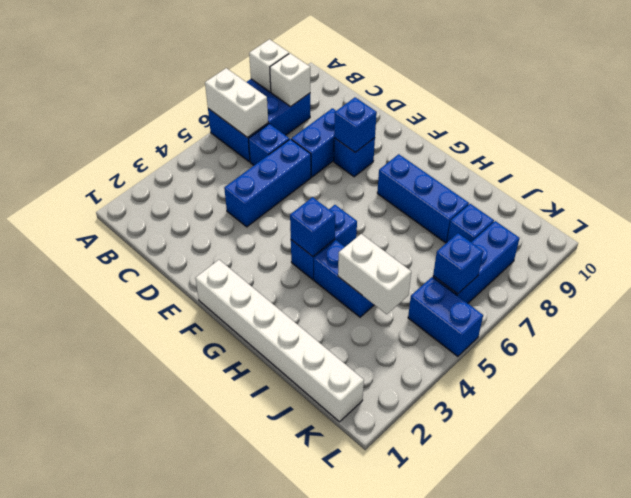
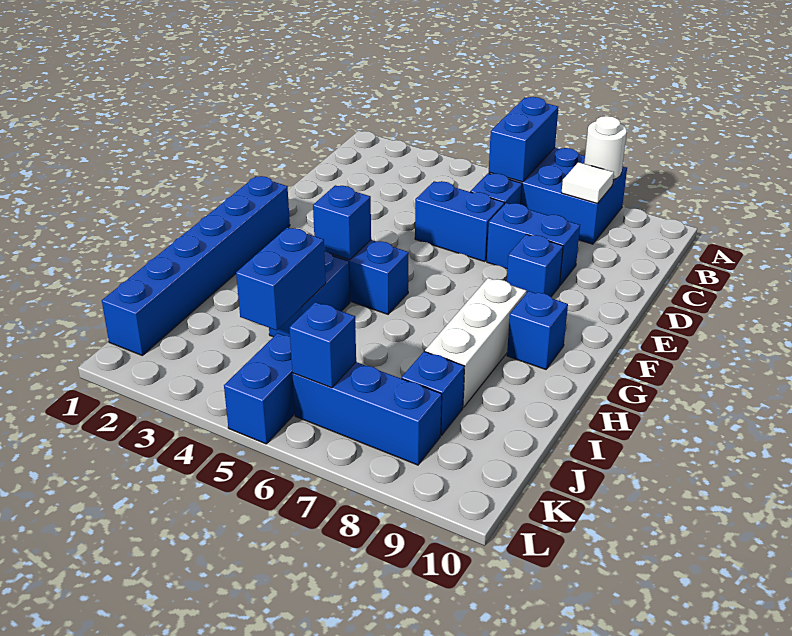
white 1x2 brick [205,68,268,138] -> blue 1x2 brick [489,97,558,182]
white 1x1 brick [249,39,289,92] -> white 1x1 round brick [584,116,627,180]
white 1x1 brick [270,53,310,107] -> white 1x1 tile [562,162,614,203]
blue 1x3 brick [224,139,311,227] -> blue 1x2 brick [415,181,504,262]
blue 1x1 brick [334,97,377,152] -> blue 1x1 brick moved to [507,291,568,369]
white 1x6 brick [195,260,364,422] -> blue 1x6 brick [102,176,290,355]
blue 1x3 brick [377,154,469,243] -> white 1x3 brick [425,278,526,407]
white 1x2 brick [338,234,411,314] -> blue 1x2 brick [236,227,326,330]

